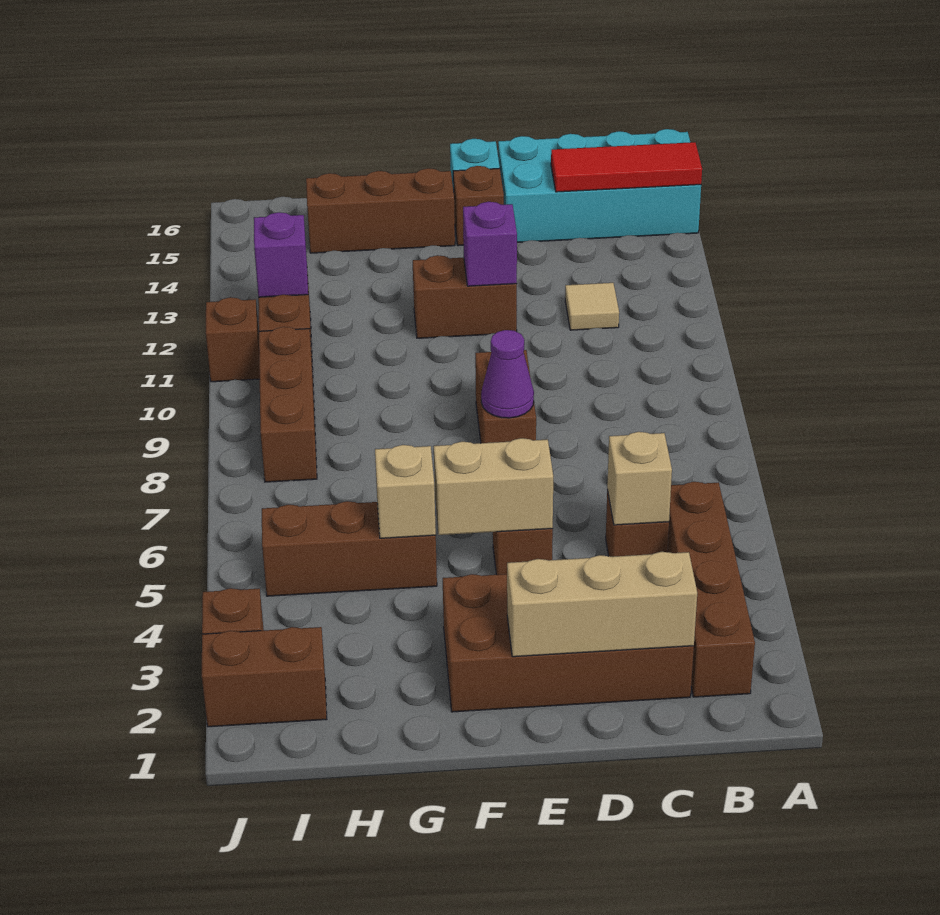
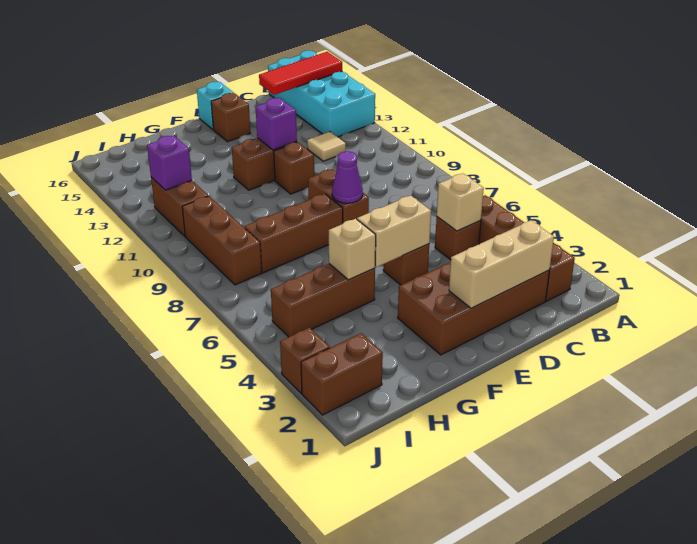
cyan 2x4 brick [498,129,701,242] -> cyan 2x4 brick turned to [268,50,375,137]
brown 1x3 brick [306,168,455,253] -> brown 1x3 brick moved to [244,194,343,273]
brown 1x1 brick [206,297,260,382] -> brown 1x1 brick moved to [274,142,314,194]

